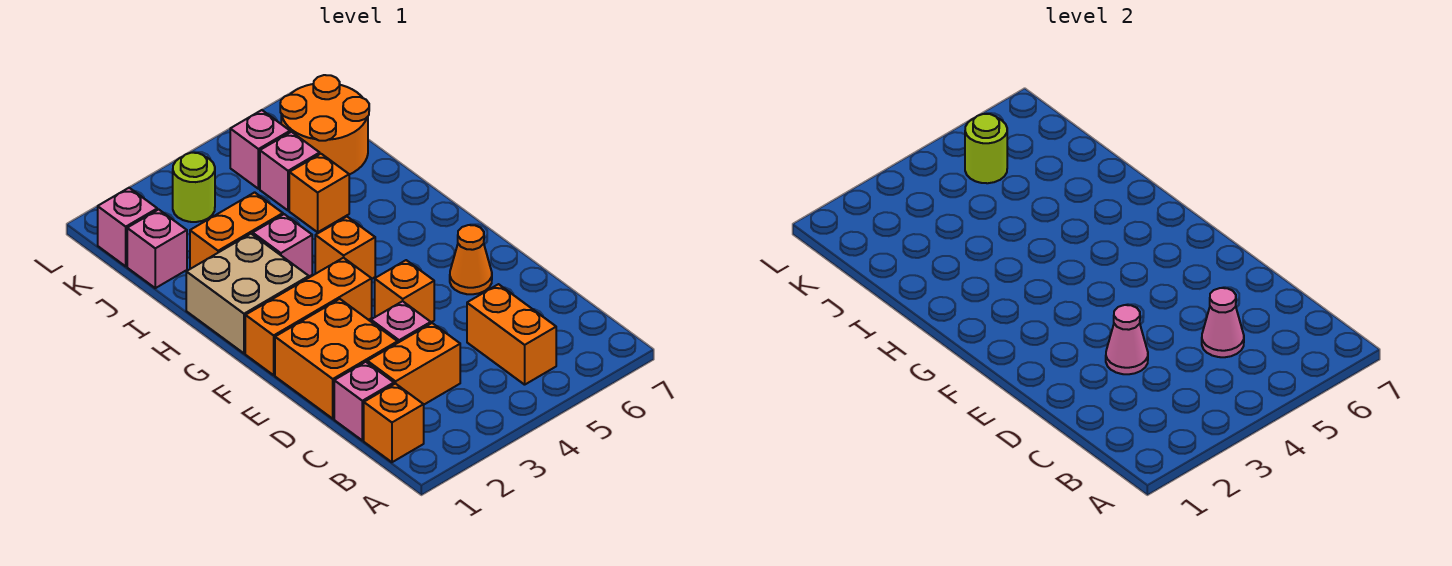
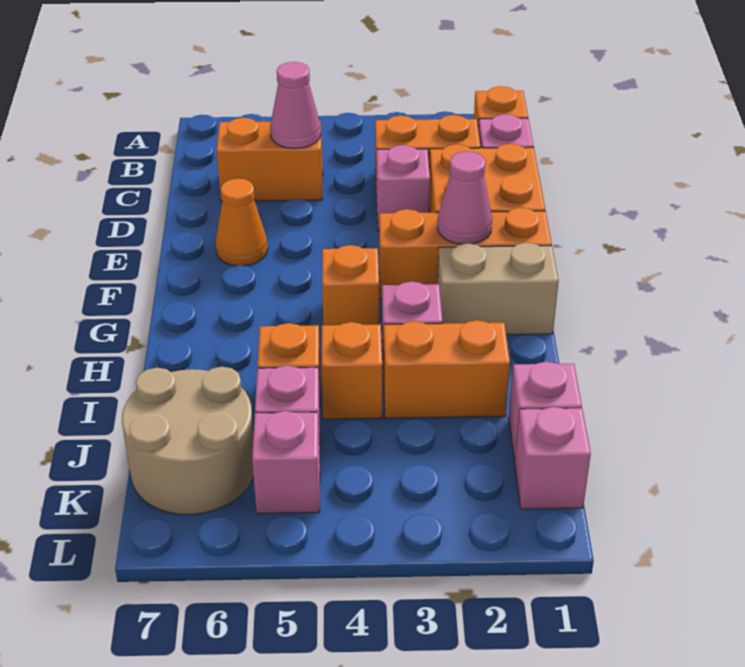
orange 1x2 brick [467,284,556,385] -> orange 1x2 brick turned to [217,118,323,202]
pink 1x1 cone [1106,305,1148,374] -> pink 1x1 cone moved to [437,151,492,244]
orange 1x1 brick [375,260,434,322] -> orange 1x1 brick moved to [322,322,382,419]
tan 2x2 brick [186,234,309,353] -> tan 1x2 brick [438,243,559,335]
orange 2x2 round brick [280,75,369,175] -> tan 2x2 round brick [122,367,254,515]
lime 1x1 round brick [173,153,215,222] -> none
lime 1x1 round brick [965,114,1007,183] -> none

